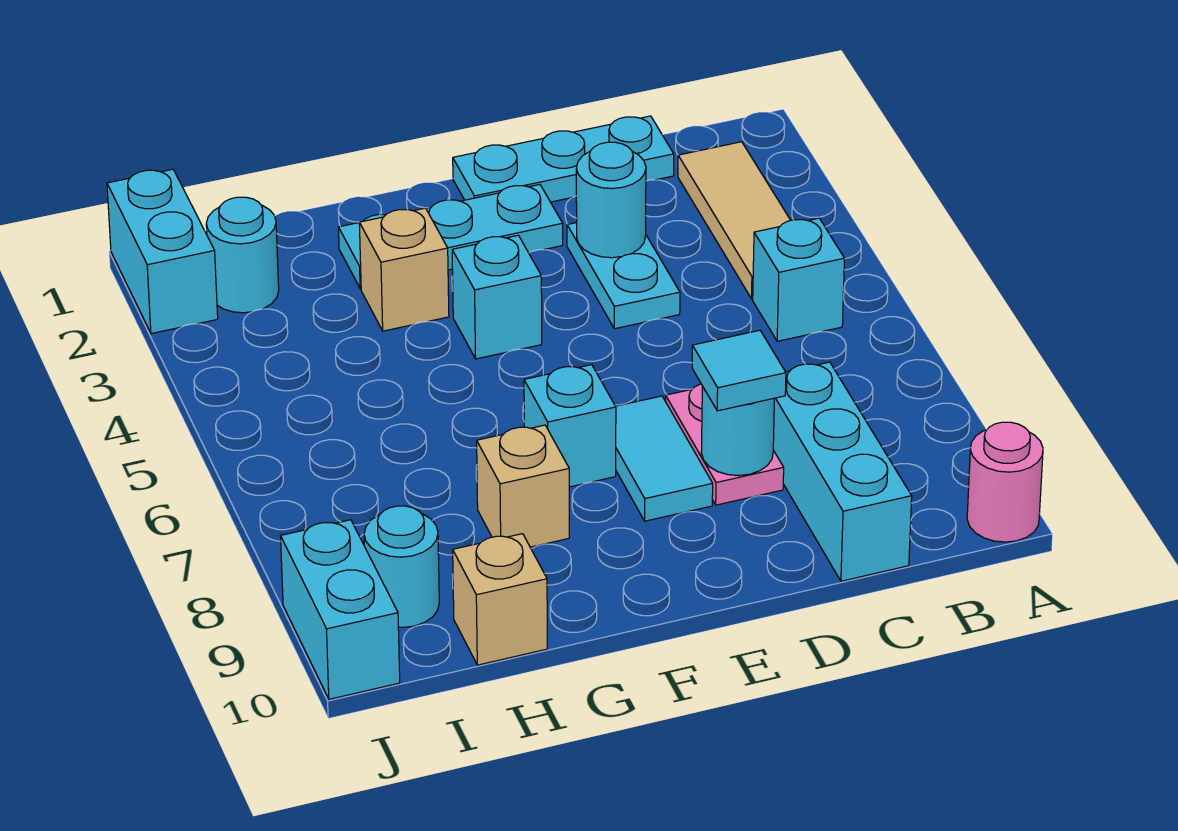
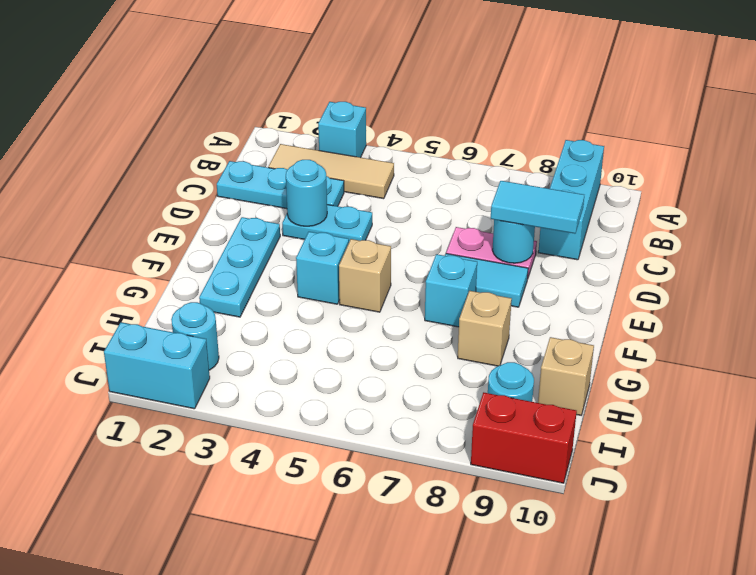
pink 1x1 round brick [967,422,1043,542] -> none
cyan 1x1 brick [753,218,845,341] -> cyan 1x1 brick moved to [318,102,366,158]
cyan 1x3 plate [453,116,674,202] -> cyan 1x3 plate turned to [217,161,344,209]
cyan 1x3 brick [773,362,912,581] -> cyan 1x3 brick turned to [538,140,604,260]
cyan 1x1 tile [692,330,786,411] -> cyan 1x2 tile [491,181,584,234]
tan 1x1 brick [359,208,449,331] -> tan 1x1 brick moved to [339,239,391,312]
cyan 1x2 brick [281,520,400,699] -> red 1x2 brick [471,392,577,483]

